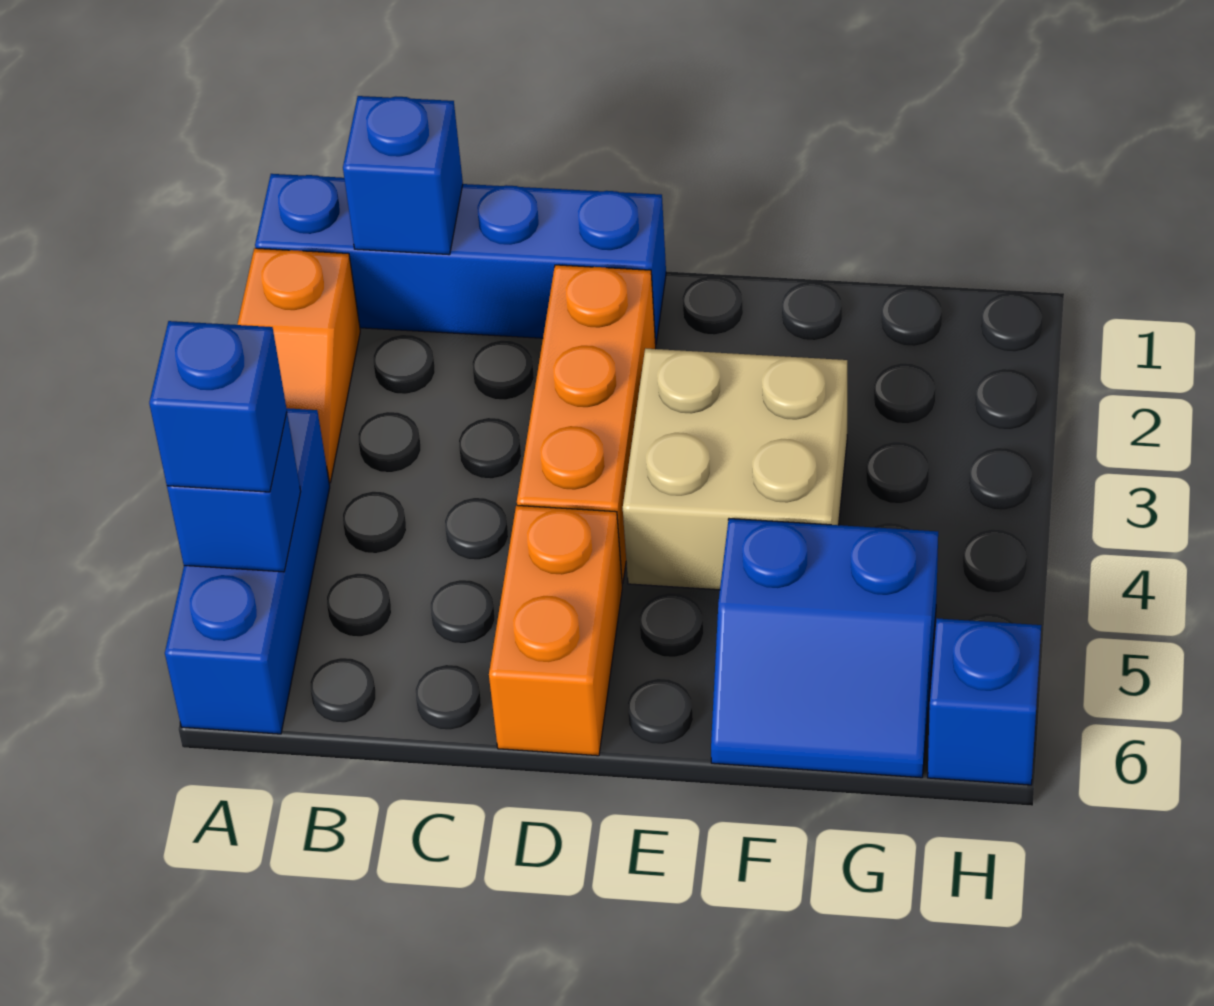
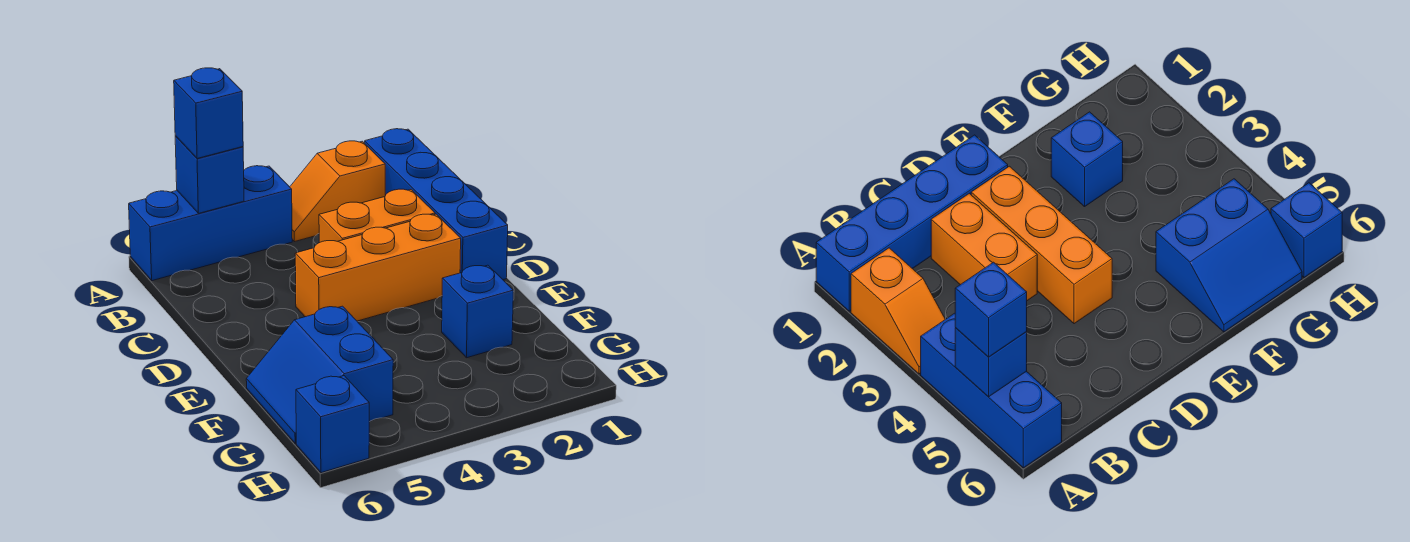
blue 1x1 brick [343,96,463,255] -> blue 1x1 brick moved to [442,265,513,358]
orange 1x2 brick [489,505,622,756] -> orange 1x2 brick moved to [319,189,435,243]
tan 2x2 brick [623,349,847,590] -> none

